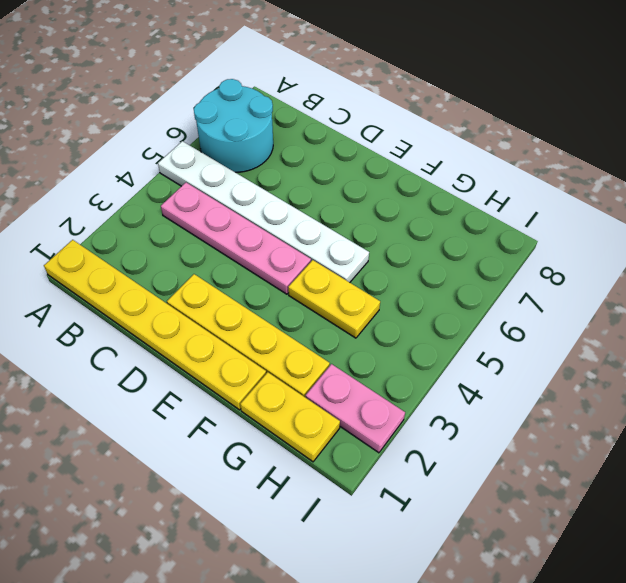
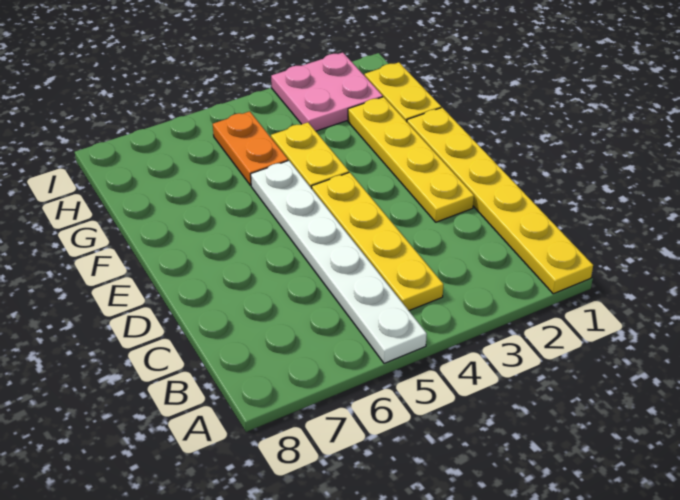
cyan 2x2 round brick [194,79,273,172] -> none
pink 1x4 plate [161,183,311,294] -> yellow 1x4 plate [312,172,444,311]
none -> orange 1x2 plate [213,111,288,186]
pink 1x2 plate [306,364,405,453] -> pink 2x2 plate [271,53,383,131]

